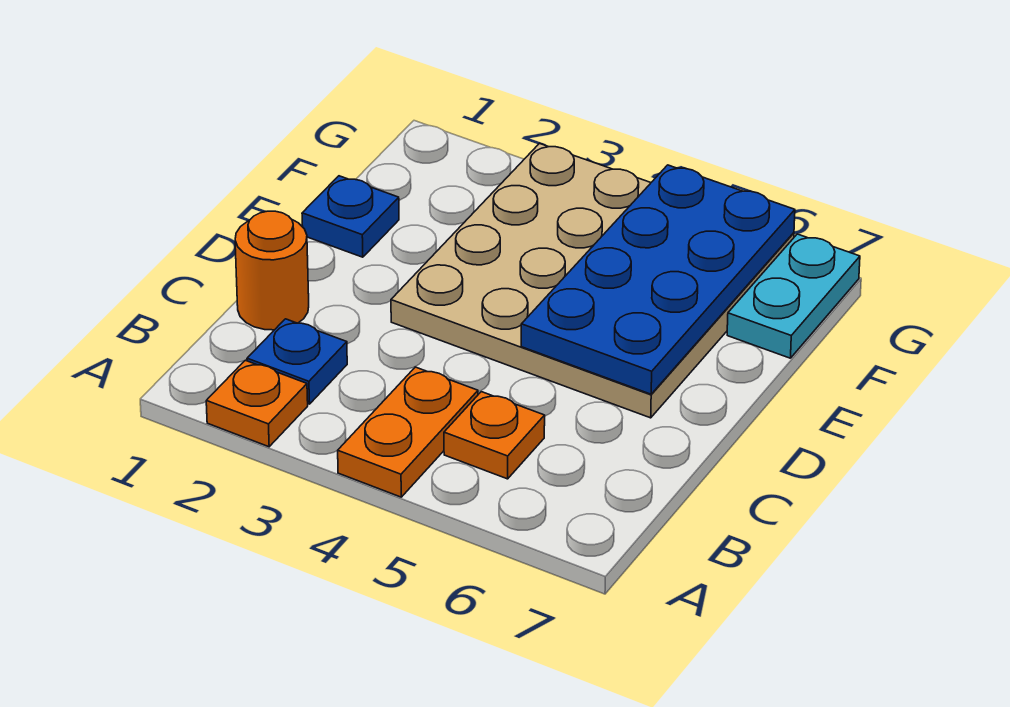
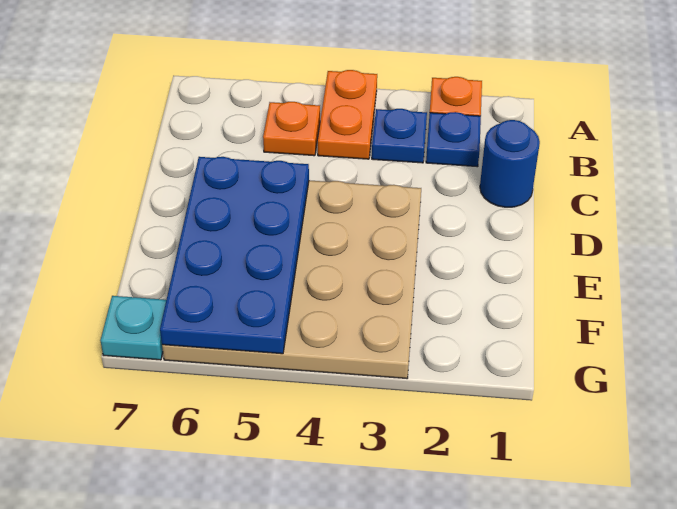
orange 1x1 round brick [235,211,309,330] -> blue 1x1 round brick [480,120,540,207]
blue 1x1 plate [302,176,399,257] -> blue 1x1 plate moved to [372,109,427,163]
cyan 1x2 plate [727,234,860,358] -> cyan 1x1 plate [100,296,166,360]

